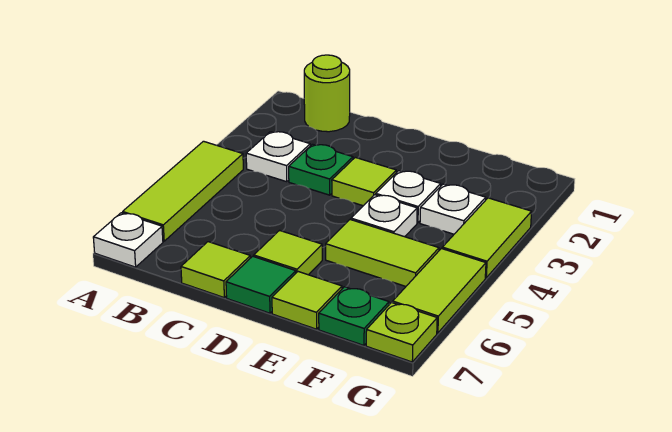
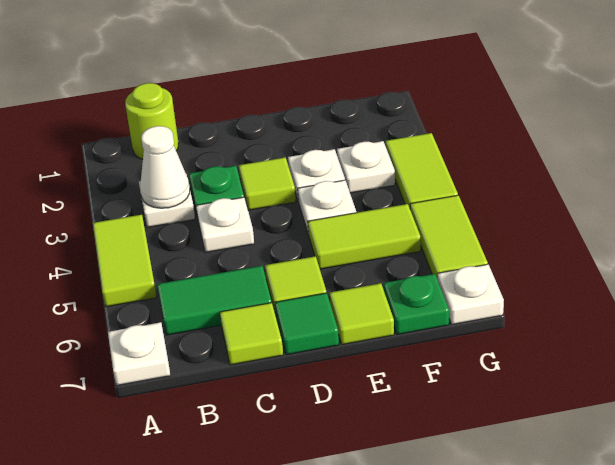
lime 1x3 tile [123,141,243,241] -> lime 1x2 tile [93,215,157,307]
none -> white 1x1 cone [140,126,190,208]
none -> green 1x2 tile [157,266,272,335]
none -> white 1x1 plate [196,197,254,252]
lime 1x1 plate [366,303,437,362] -> white 1x1 plate [438,264,504,325]

